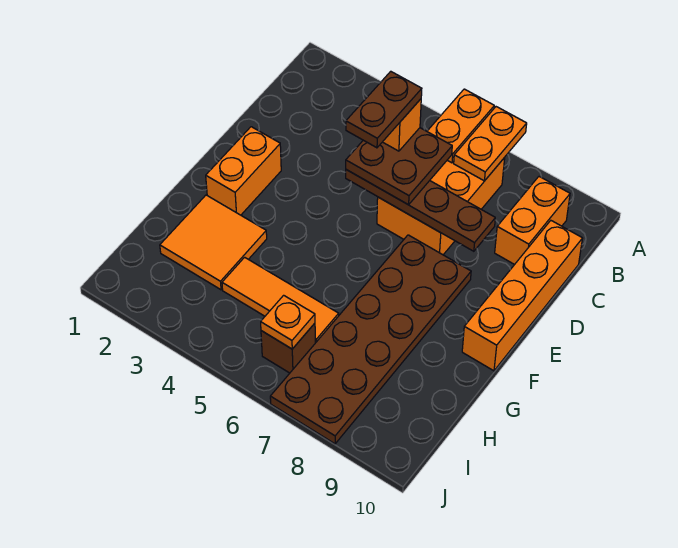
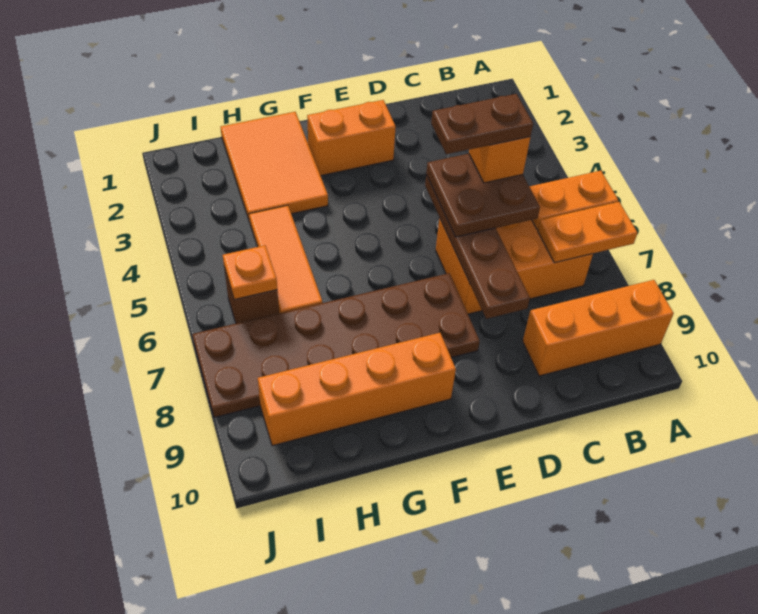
orange 1x2 brick [495,177,570,265] -> orange 1x3 brick [523,280,674,376]
orange 1x4 brick [462,221,583,371] -> orange 1x4 brick moved to [258,333,456,446]
orange 2x2 tile [160,195,267,290] -> orange 2x3 tile [221,112,328,222]

